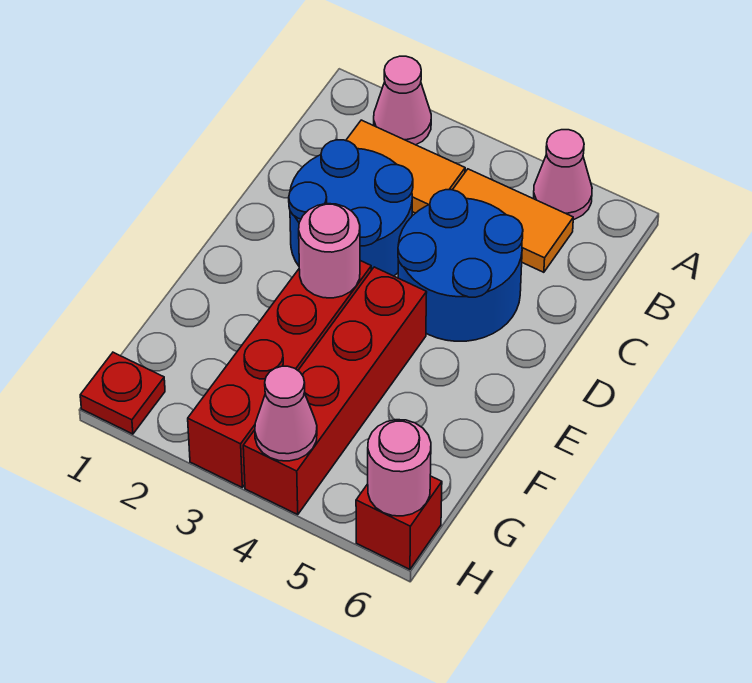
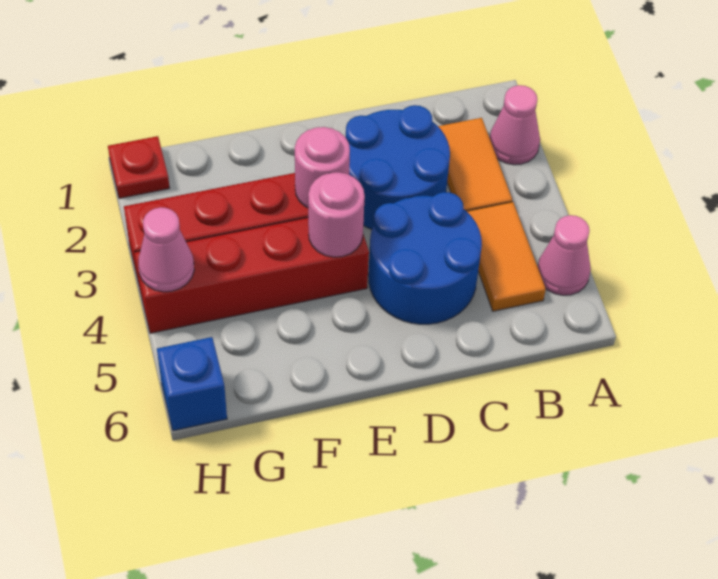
red 1x1 brick [356,476,442,569] -> blue 1x1 brick [157,337,227,431]
pink 1x1 round brick [368,420,431,516] -> pink 1x1 round brick moved to [308,172,365,257]

